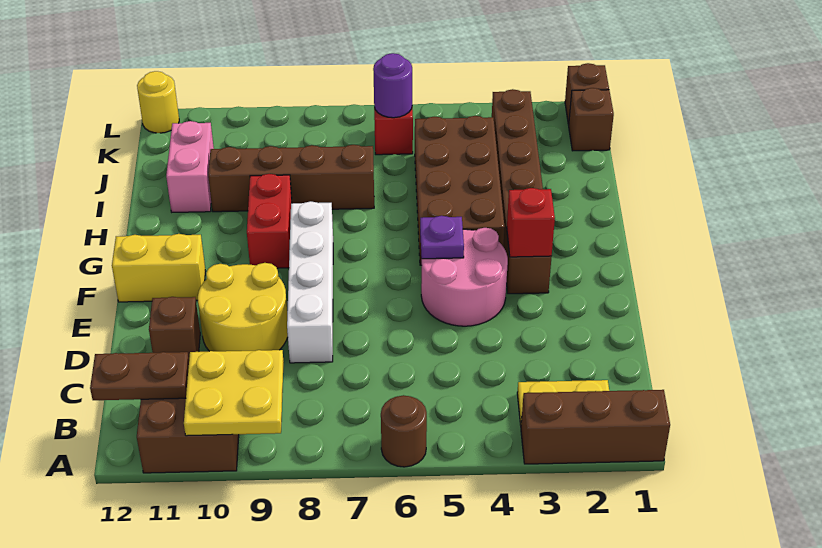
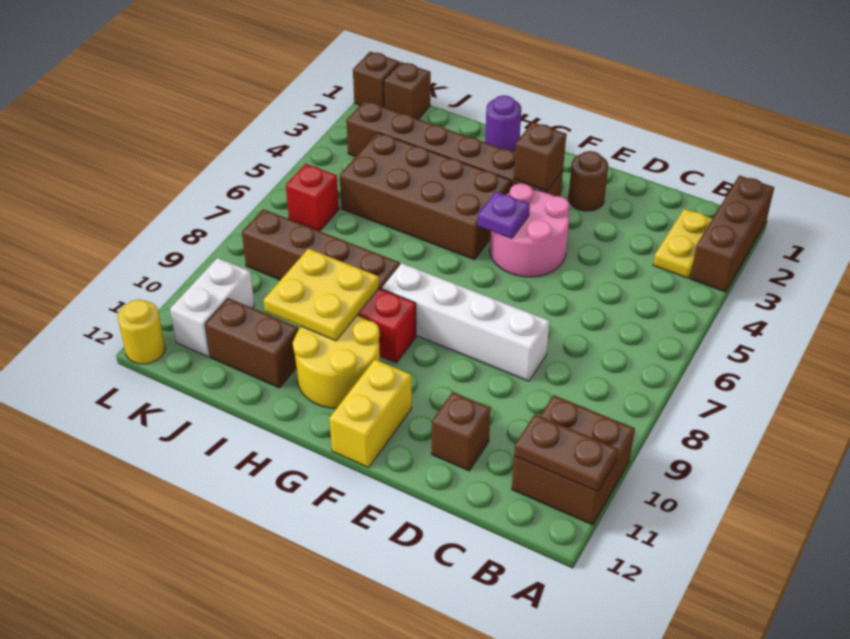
brown 1x1 round brick [381,395,427,467] -> brown 1x1 round brick moved to [568,151,608,211]
yellow 2x2 plate [184,350,284,436] -> yellow 2x2 plate moved to [264,249,379,341]
brown 1x2 plate [90,352,189,400] -> brown 1x2 plate turned to [514,414,618,492]
yellow 2x2 round brick [198,263,288,351] -> yellow 2x2 round brick moved to [293,315,380,408]
red 1x1 brick [507,188,555,257] -> brown 1x1 brick [514,122,566,191]
brown 1x4 brick [208,145,374,212] -> brown 1x4 brick turned to [242,209,400,289]
pink 1x2 brick [166,121,214,212] -> brown 1x2 brick [205,298,298,388]
purple 1x1 round brick [373,53,412,118] -> purple 1x1 round brick moved to [485,95,521,152]
none -> white 1x2 brick [170,258,254,357]

